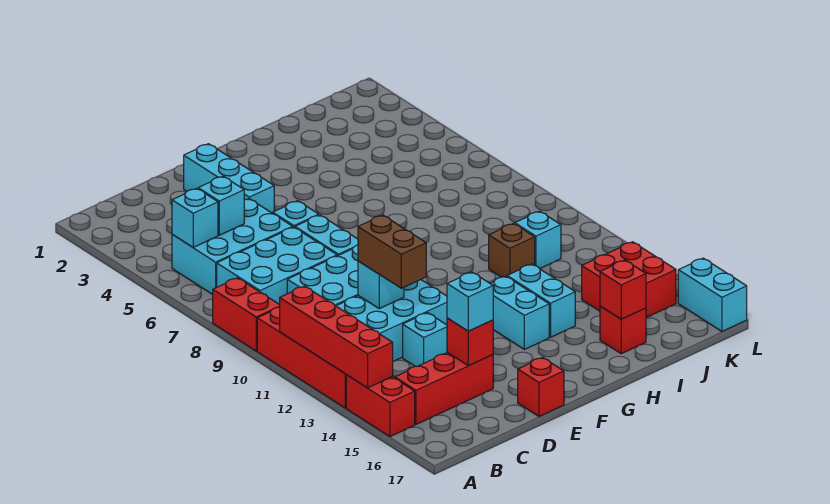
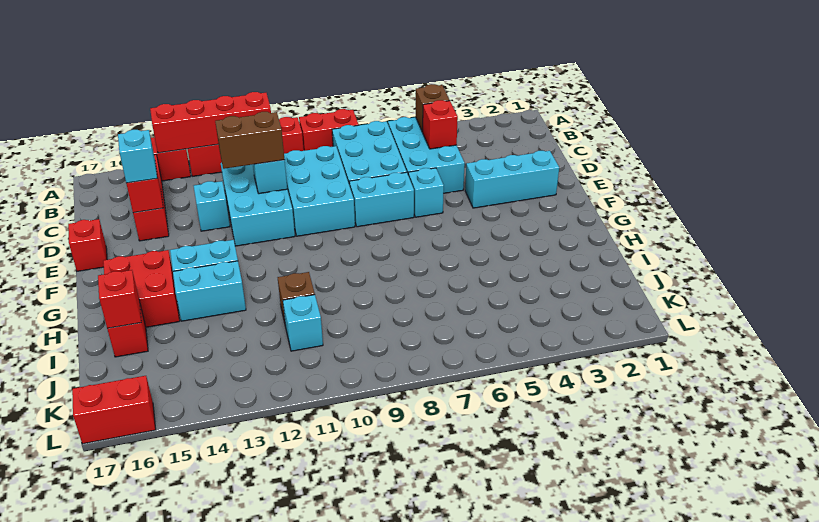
cyan 1x1 brick [172,188,218,247] -> brown 1x1 brick [416,84,450,132]
cyan 1x1 brick [198,176,244,235] -> red 1x1 brick [423,100,458,149]
red 2x2 brick [582,242,676,318] -> red 2x2 brick moved to [103,250,180,327]
cyan 1x2 brick [678,258,747,331] -> red 1x2 brick [72,376,156,444]

